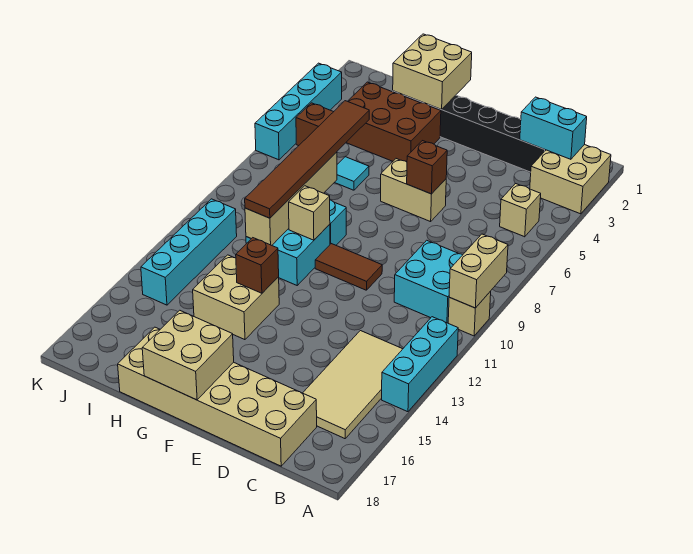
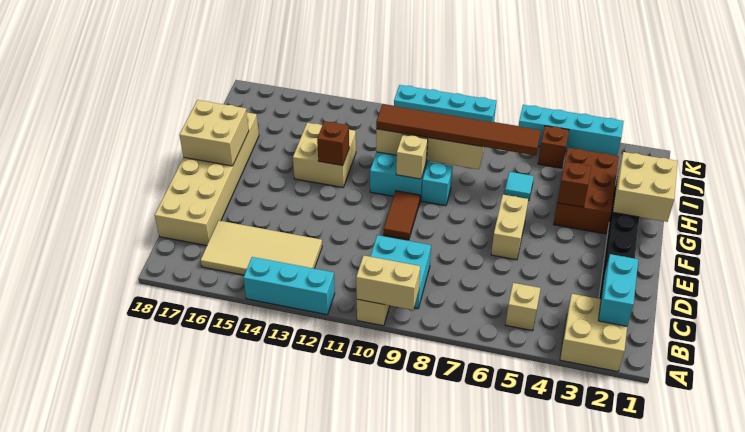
brown 1x1 brick [407,141,447,194] -> brown 1x1 brick moved to [557,162,591,207]
cyan 1x4 brick [141,199,237,305] -> cyan 1x4 brick moved to [394,85,496,122]

